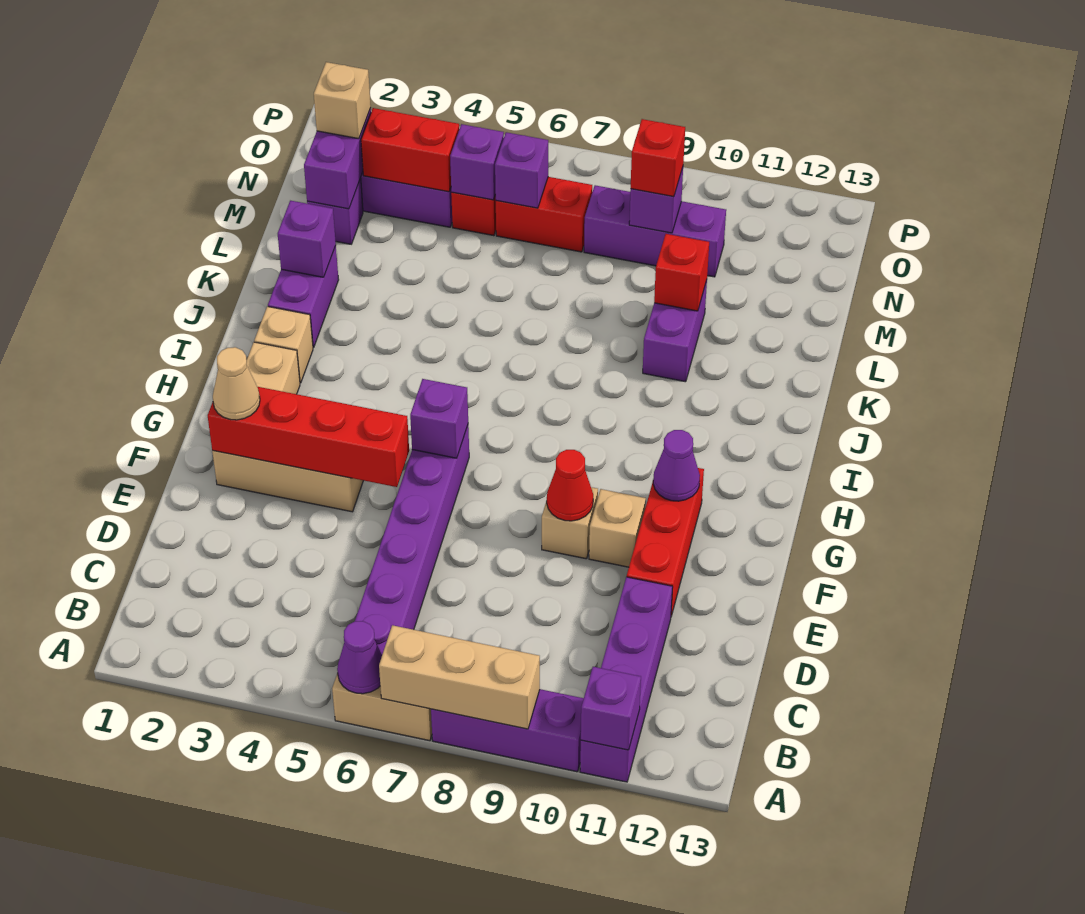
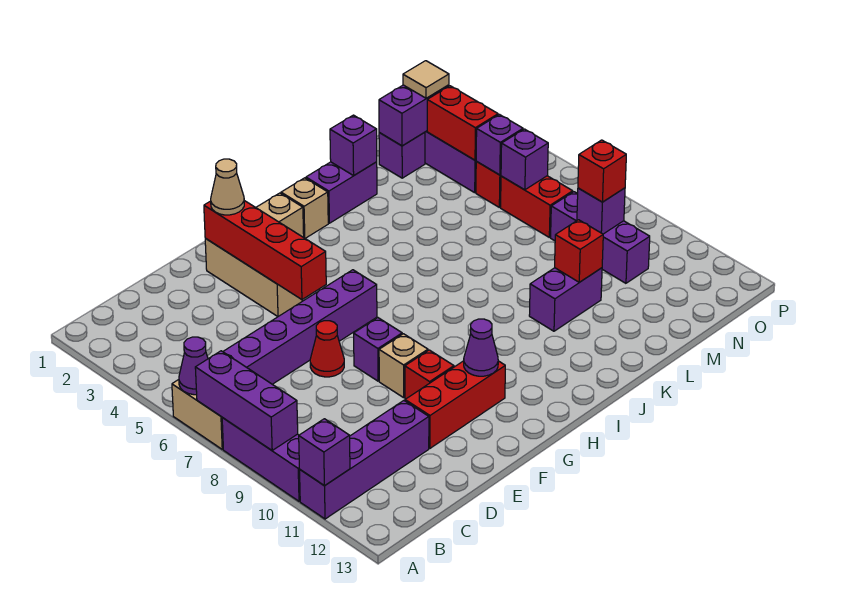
tan 1x3 brick [379,625,540,729] -> purple 1x3 brick [195,351,298,450]
red 1x1 cone [547,450,593,521] -> red 1x1 cone moved to [310,321,344,377]
tan 1x1 brick [589,489,646,567] -> red 1x1 brick [405,350,454,399]
purple 1x1 brick [410,379,468,458] -> purple 1x1 brick moved to [354,318,402,381]
tan 1x1 brick [314,62,371,139] -> tan 1x1 tile [403,61,449,98]

